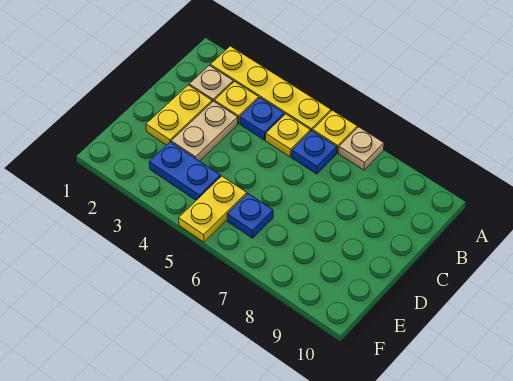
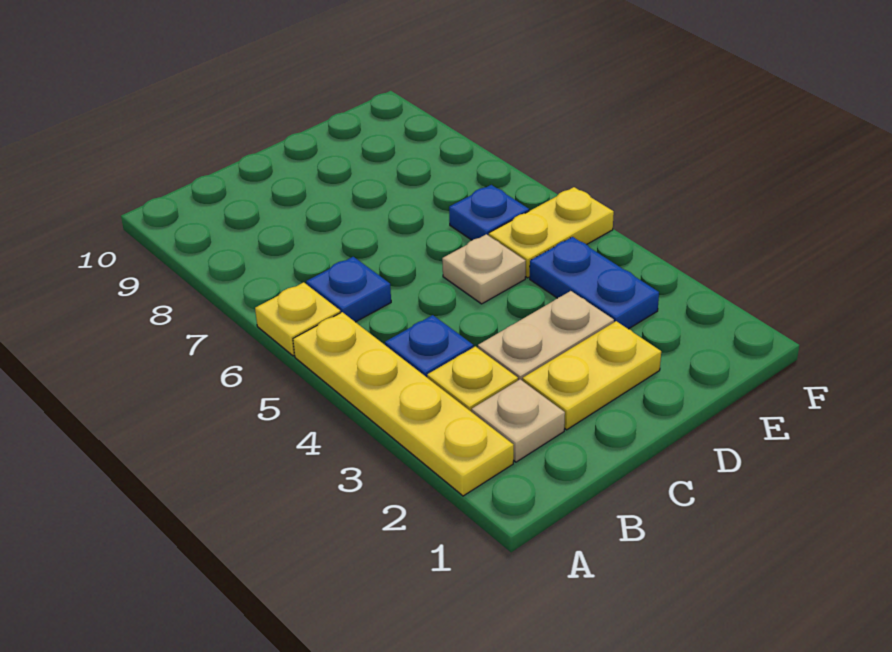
tan 1x1 plate [339,127,384,170] -> tan 1x1 plate moved to [442,234,526,304]
yellow 1x1 plate [266,114,311,157] -> none

